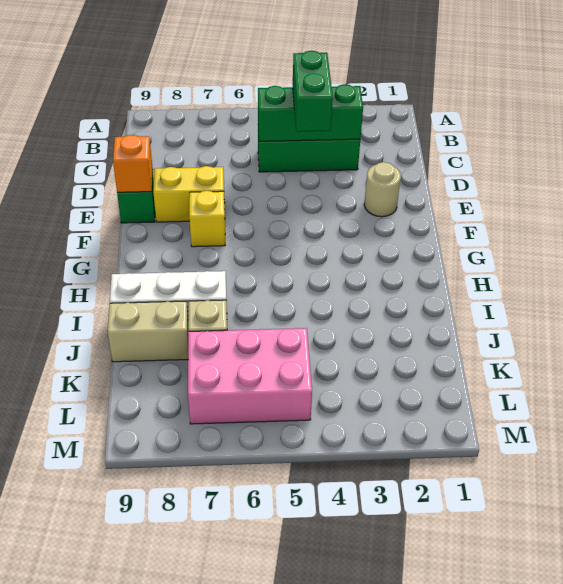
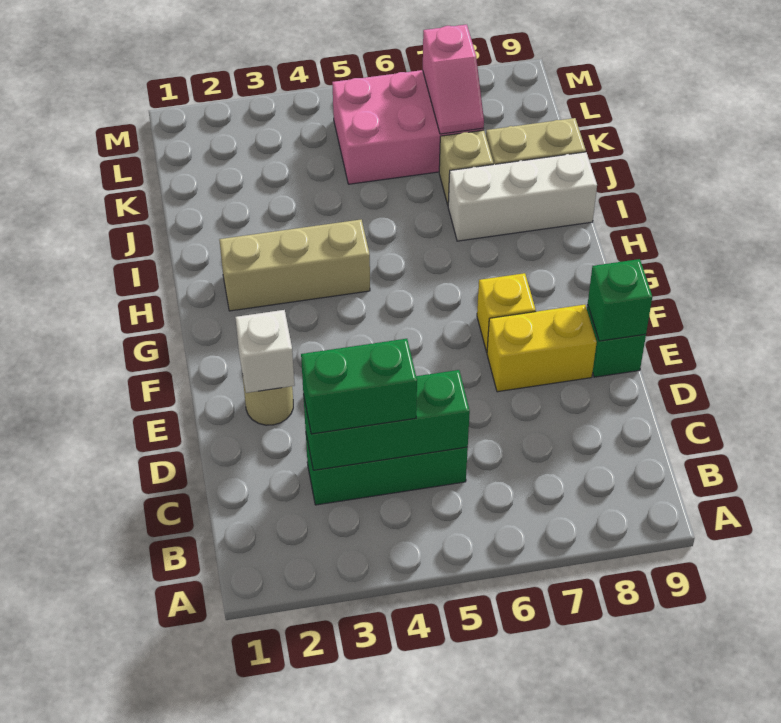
green 1x2 brick [293,51,333,132] -> green 1x2 brick turned to [301,339,417,434]
none -> white 1x1 brick [235,310,295,393]
orange 1x1 brick [113,135,153,192] -> green 1x1 brick [588,259,652,341]
none -> tan 1x3 brick [219,220,370,311]
none -> pink 1x2 slope [423,24,484,134]

